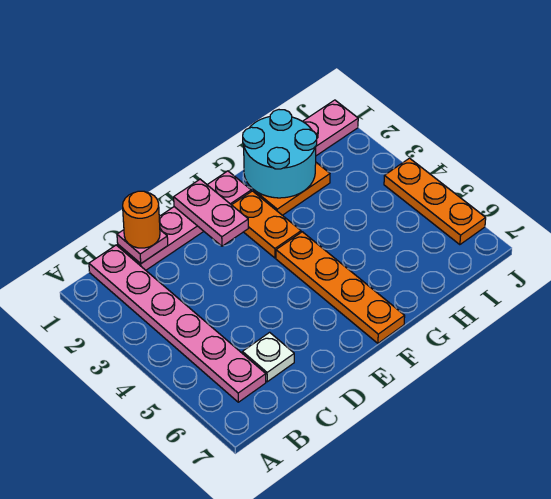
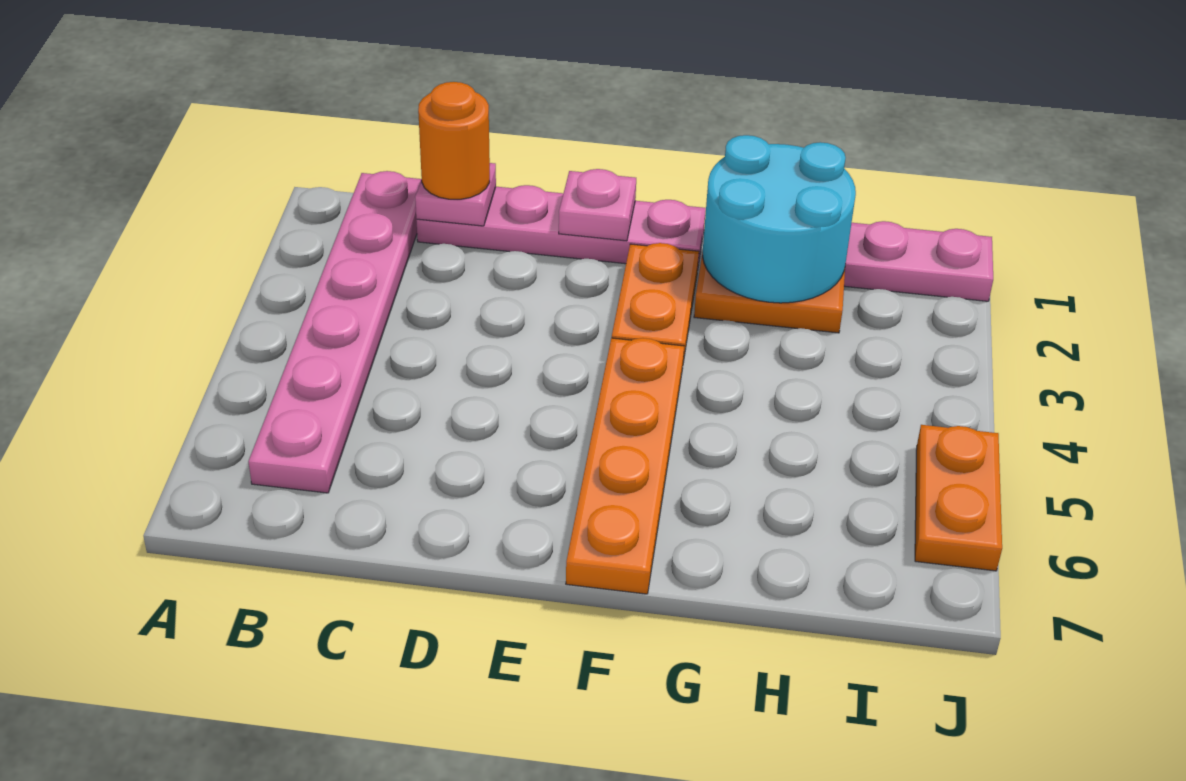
white 1x1 plate [242,332,294,382] -> none
pink 1x2 plate [174,179,248,246] -> pink 1x1 plate [559,169,636,241]
orange 1x3 plate [384,158,486,245] -> orange 1x2 plate [915,425,1002,571]

